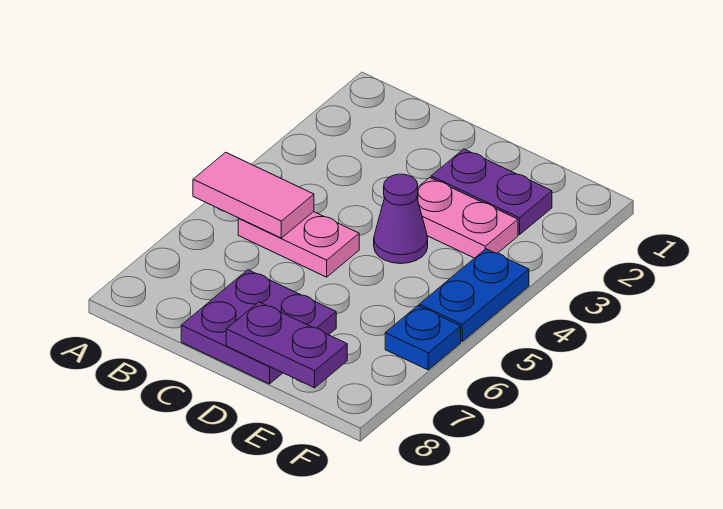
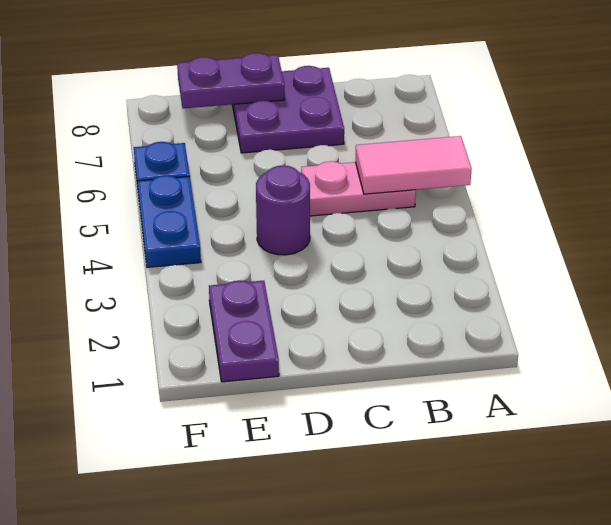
purple 1x2 plate [431,149,552,235] -> purple 1x2 plate turned to [209,281,279,382]
pink 1x2 plate [417,177,518,258] -> none
purple 1x1 cone [374,174,428,264] -> purple 1x1 round brick [256,165,310,255]

